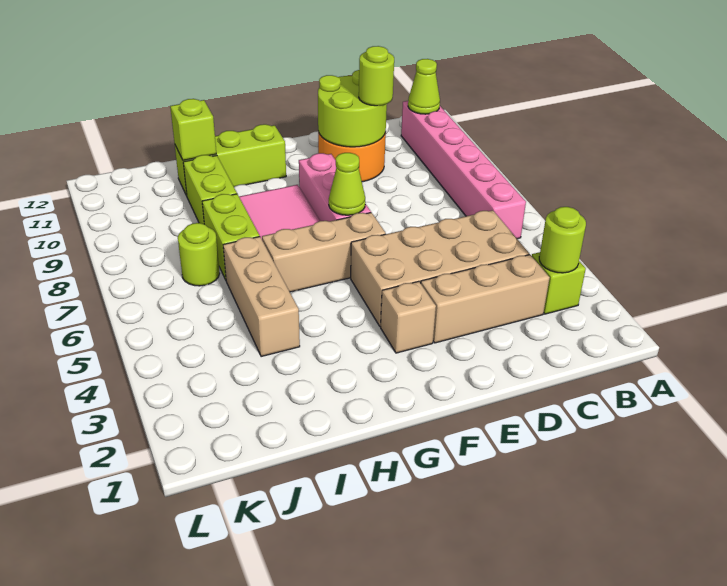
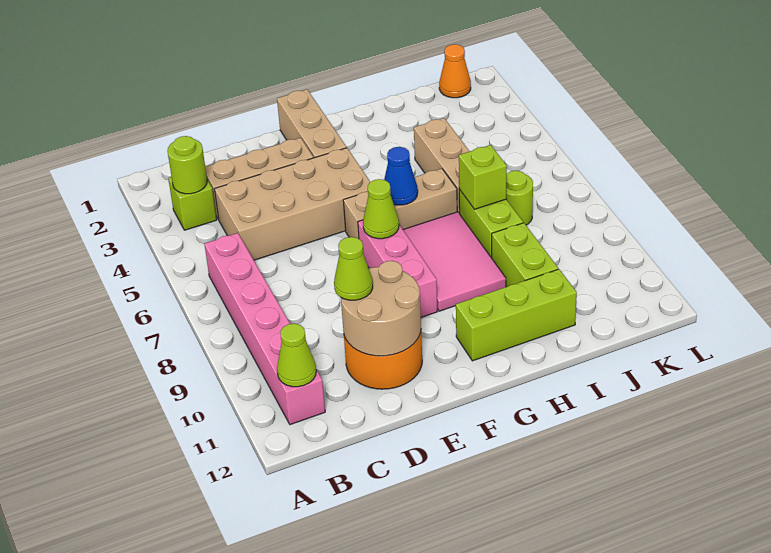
lime 2x2 round brick [318,70,387,147] -> tan 2x2 round brick [341,261,421,356]
lime 1x1 round brick [359,46,394,106] -> lime 1x1 cone [334,237,373,300]
tan 1x1 brick [381,281,436,353] -> tan 1x3 brick [277,89,347,158]
none -> blue 1x1 cone [384,147,418,205]
lime 1x1 brick [170,99,216,160] -> lime 1x1 brick moved to [459,145,507,209]
none -> orange 1x1 cone [439,44,471,98]

